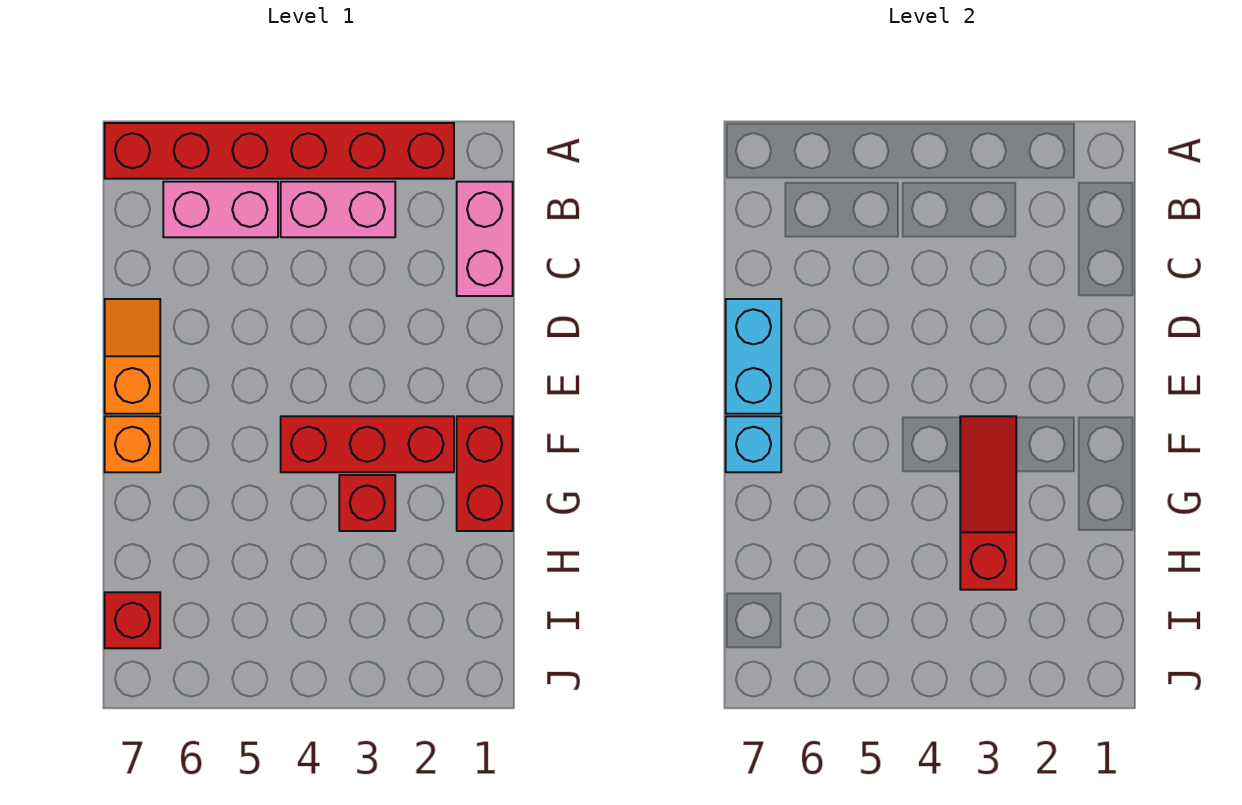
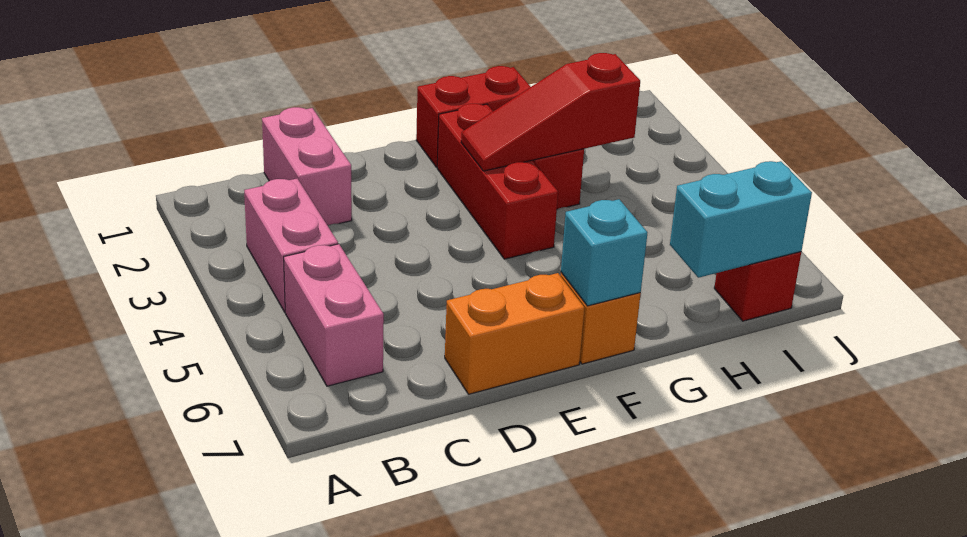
red 1x6 brick [105,123,454,179] -> none
pink 1x2 brick [457,182,513,296] -> pink 1x2 brick turned to [262,107,352,225]
orange 1x2 slope [105,299,160,414] -> orange 1x2 brick [445,273,584,394]
cyan 1x2 brick [726,299,781,414] -> cyan 1x2 brick moved to [670,161,812,278]

